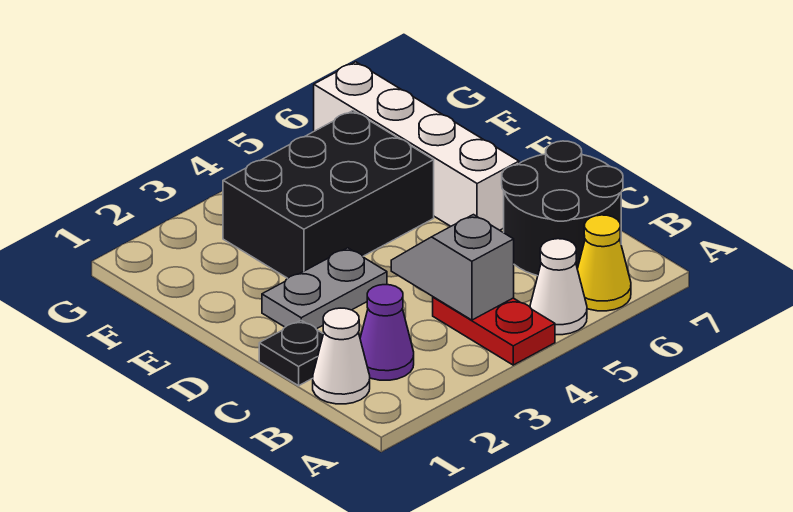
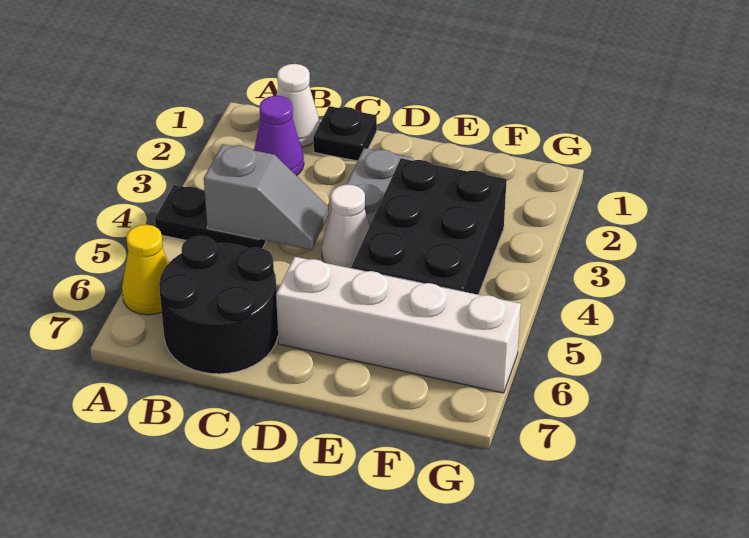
red 1x2 plate [433,297,555,365] -> black 1x2 plate [155,185,266,249]
white 1x1 cone [530,239,587,335] -> white 1x1 cone moved to [322,185,370,268]

